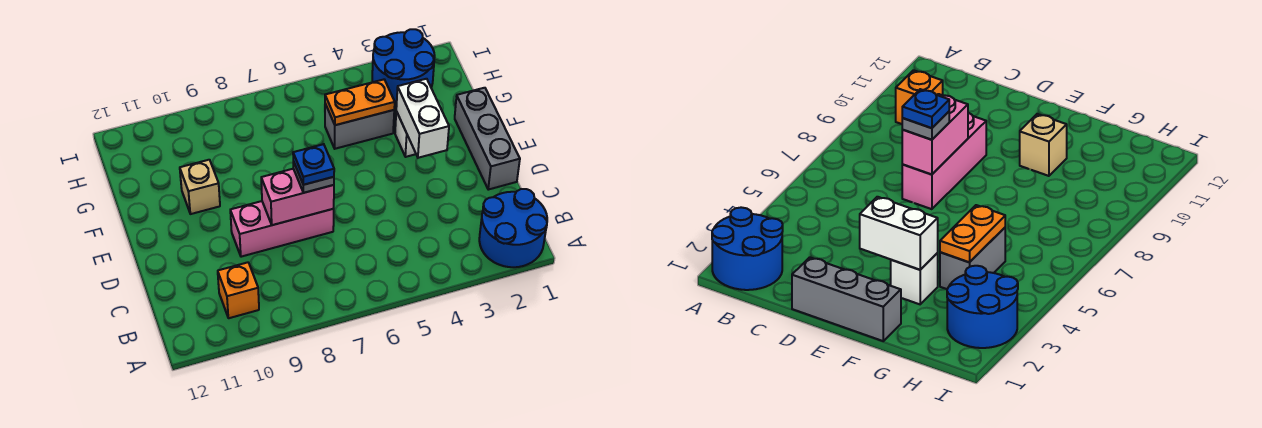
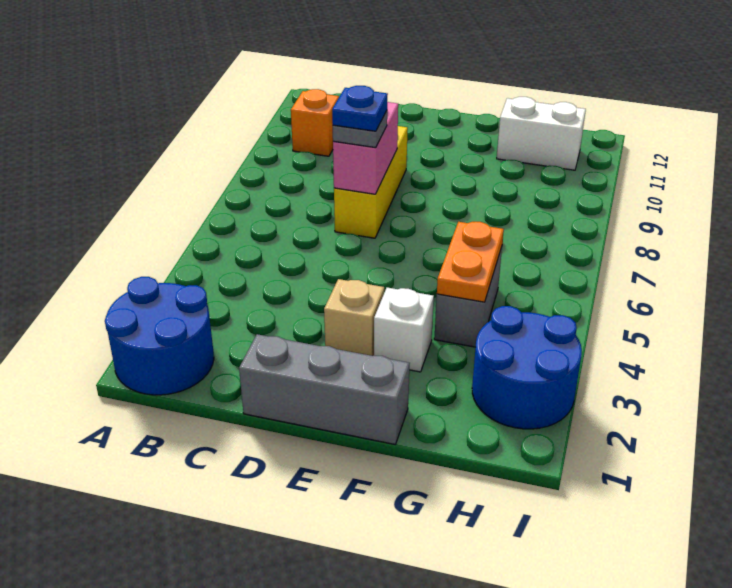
pink 1x3 brick [230,201,334,257] -> yellow 1x3 brick [334,126,408,238]
white 1x2 brick [396,79,449,158] -> white 1x2 brick moved to [497,97,586,170]
tan 1x1 brick [180,160,220,214] -> tan 1x1 brick moved to [324,279,384,356]

